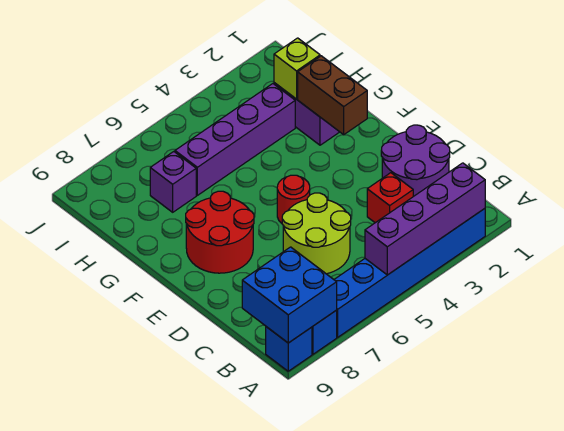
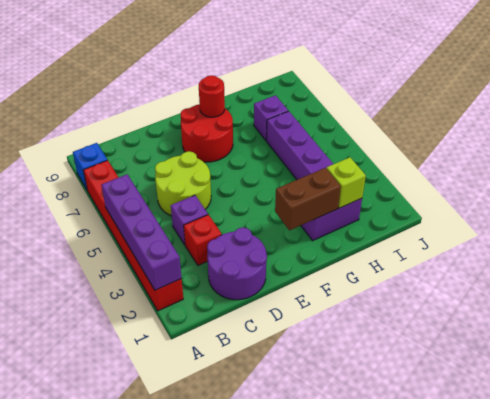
blue 1x6 brick [334,209,485,337] -> red 1x6 brick [83,160,183,311]
blue 2x2 brick [242,247,337,343] -> none
blue 1x1 brick [266,327,312,371] -> none
none -> purple 1x1 brick [171,195,208,245]
red 1x1 round brick [277,175,310,223] -> red 1x1 round brick moved to [199,75,225,117]

